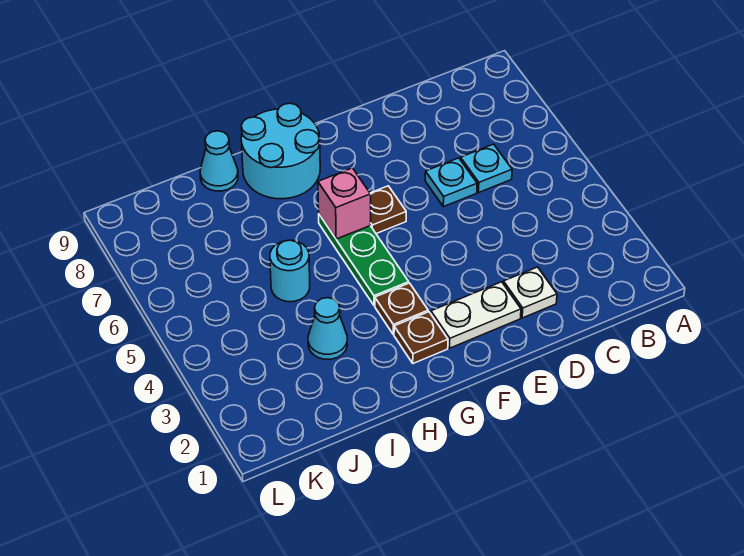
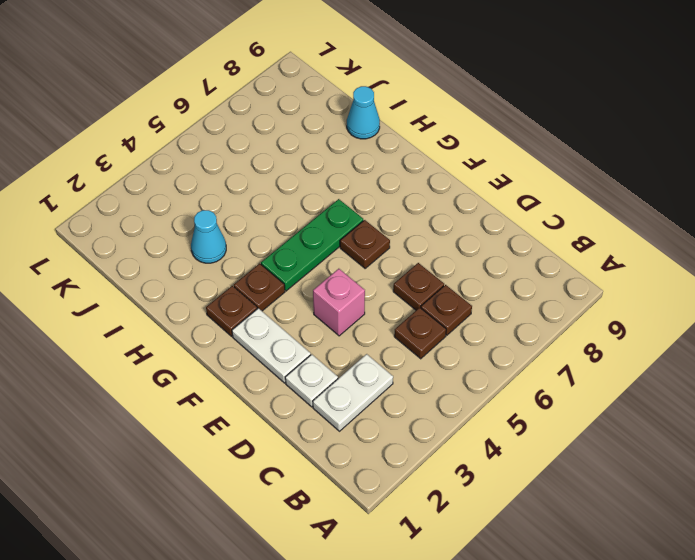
none -> white 1x2 plate [313,354,393,431]
none -> brown 1x1 plate [394,308,446,359]
cyan 1x1 plate [461,144,512,192] -> brown 1x1 plate [421,285,472,335]
cyan 1x1 plate [425,158,477,207] -> brown 1x1 plate [393,263,444,310]
pink 1x1 brick [318,168,371,239] -> pink 1x1 brick moved to [313,269,365,336]
cyan 2x2 round brick [241,103,320,199] -> none
cyan 1x1 round brick [270,240,310,302] -> none

